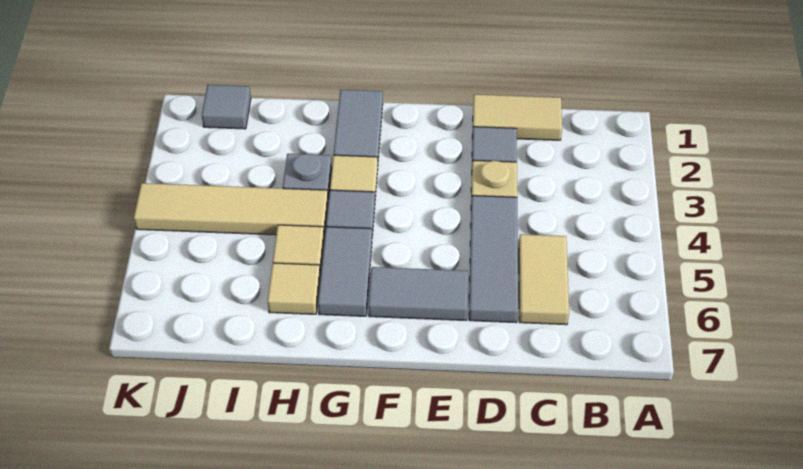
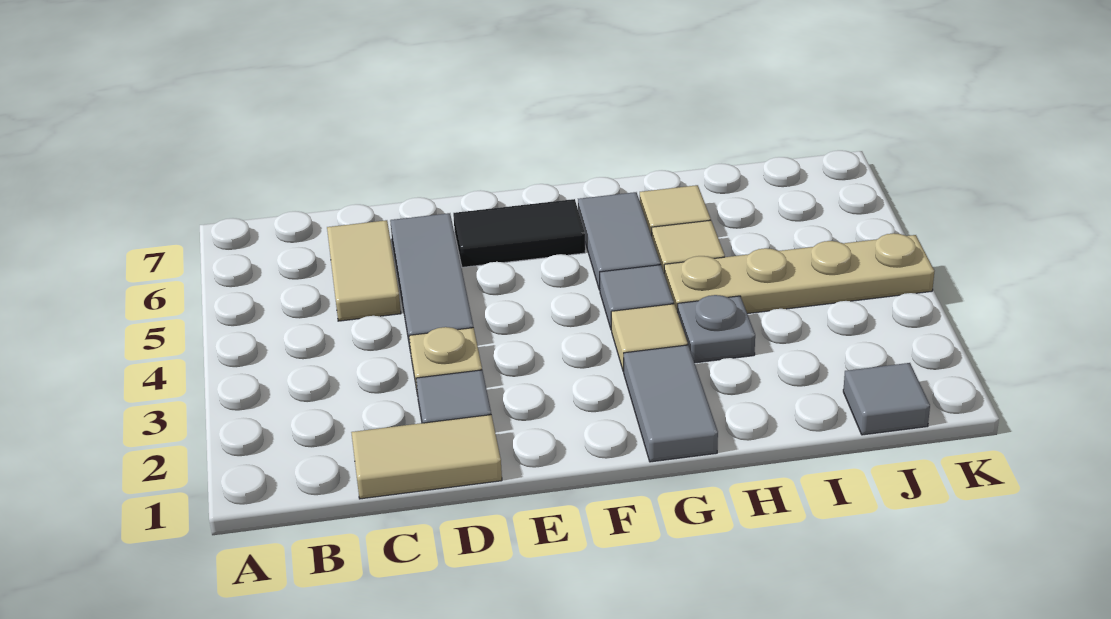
grey 1x2 tile [368,267,468,320] -> black 1x2 tile [453,199,585,267]
tan 1x4 tile [134,183,328,236] -> tan 1x4 plate [664,233,934,314]

